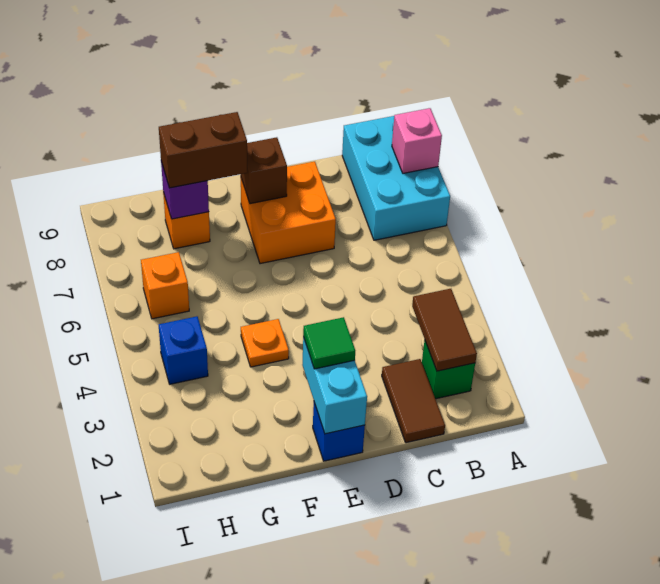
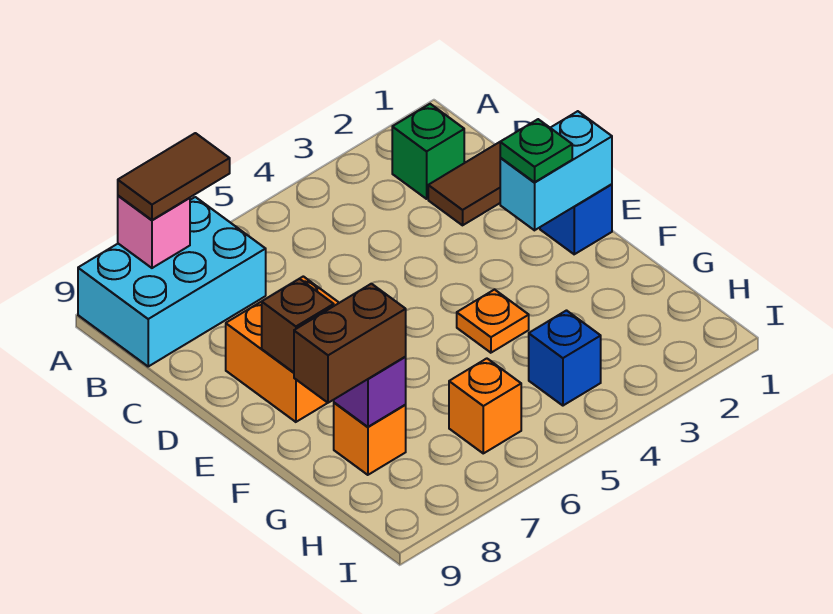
brown 1x2 tile [412,289,477,371] -> brown 1x2 tile moved to [118,133,230,220]
green 1x1 tile [303,317,355,369] -> green 1x1 plate [500,119,572,183]
brown 1x2 brick [159,112,248,188] -> brown 1x2 brick turned to [294,284,406,403]

